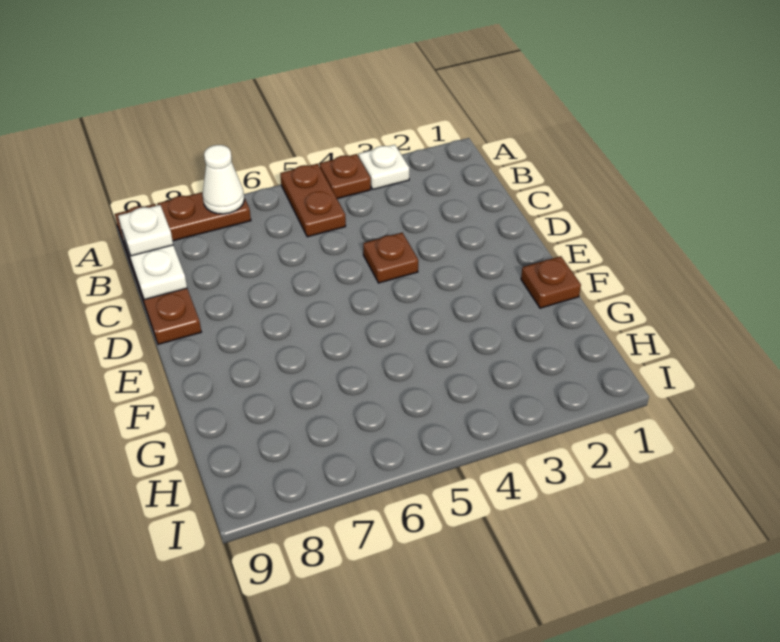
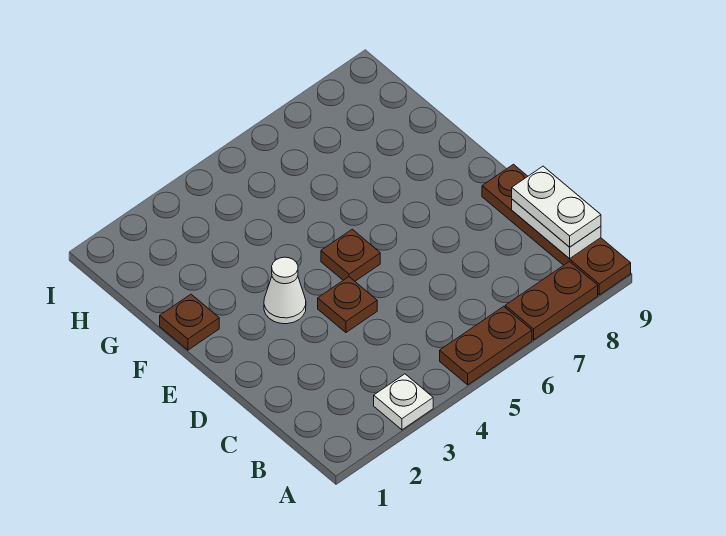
brown 1x1 plate [320,154,371,199] -> brown 1x1 plate moved to [321,229,380,281]
brown 1x2 plate [280,164,346,237] -> brown 1x2 plate turned to [440,306,532,385]
white 1x1 cone [203,145,244,214] -> white 1x1 cone moved to [264,257,306,324]
white 1x1 plate [118,205,173,256] -> white 1x2 plate [512,166,601,247]

